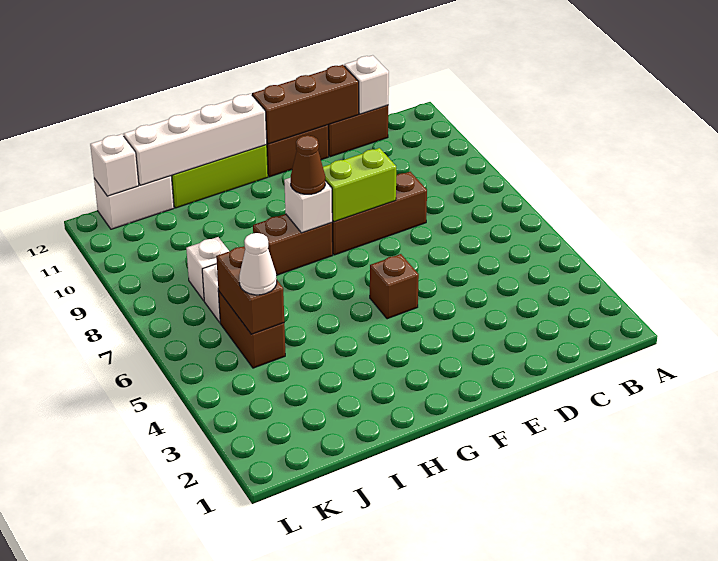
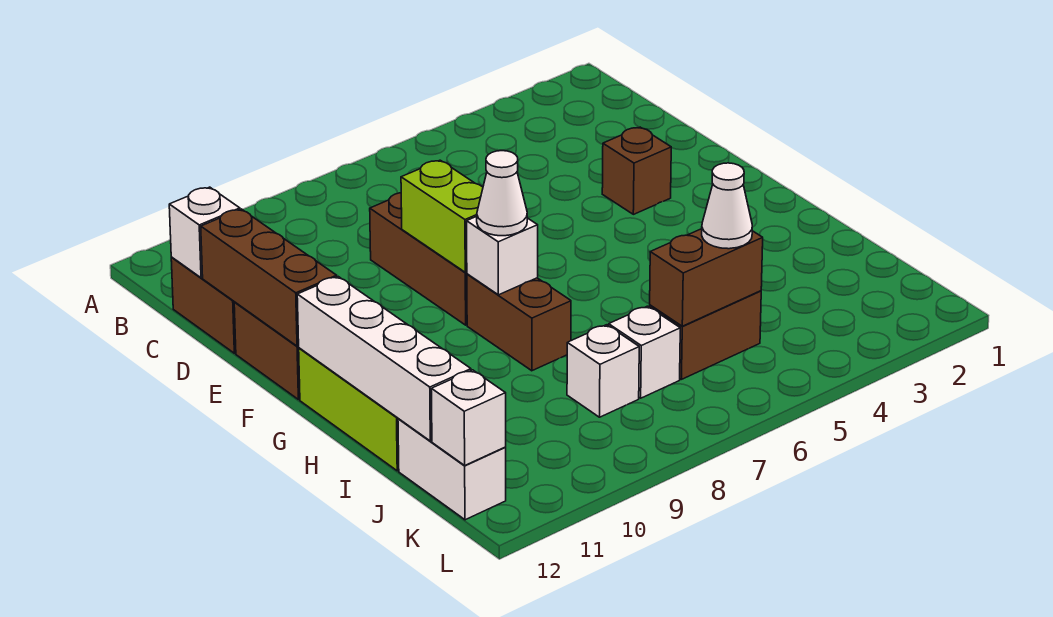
brown 1x1 brick [370,254,419,319] -> brown 1x1 brick moved to [602,127,671,214]
brown 1x1 cone [291,135,325,194] -> white 1x1 cone [477,151,527,236]

